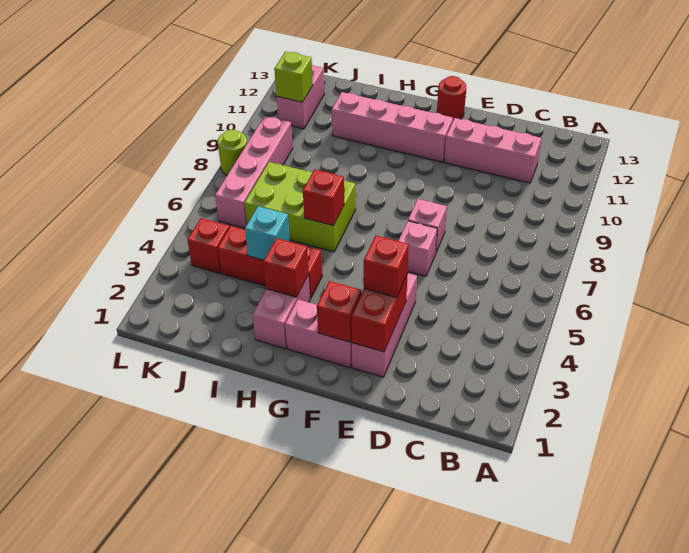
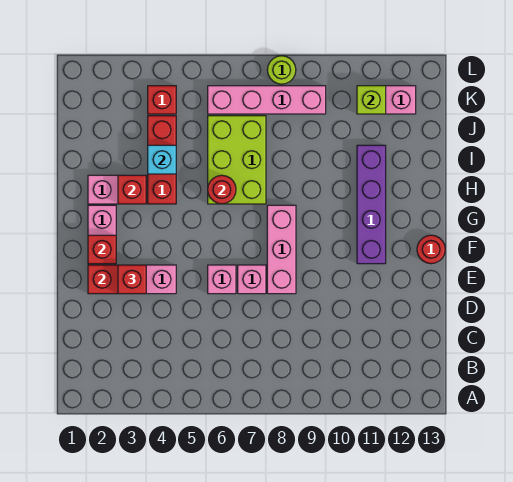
pink 1x3 brick [444,118,541,183] -> pink 1x3 brick moved to [267,205,296,294]
pink 1x4 brick [332,92,453,162] -> purple 1x4 brick [357,145,386,264]
red 1x1 brick [303,170,344,226] -> red 1x1 round brick [208,175,236,204]

